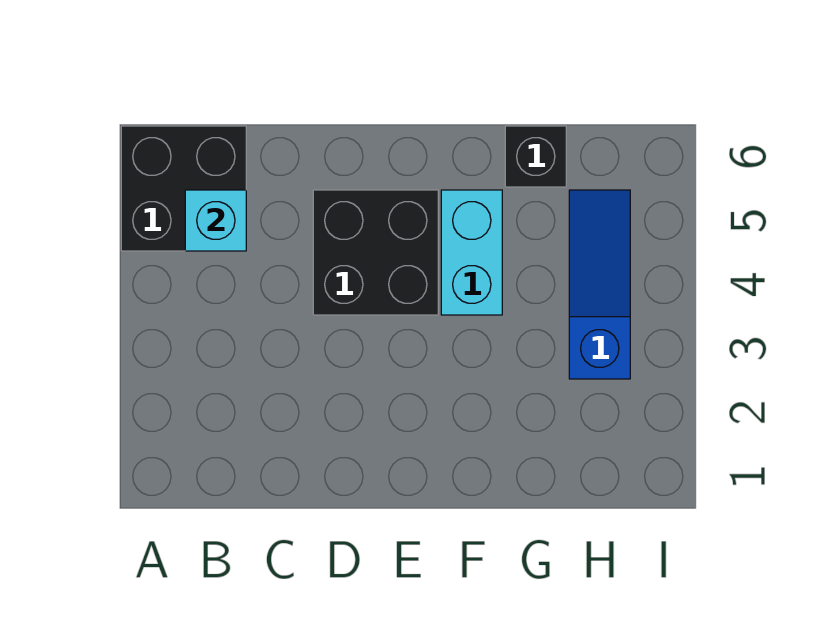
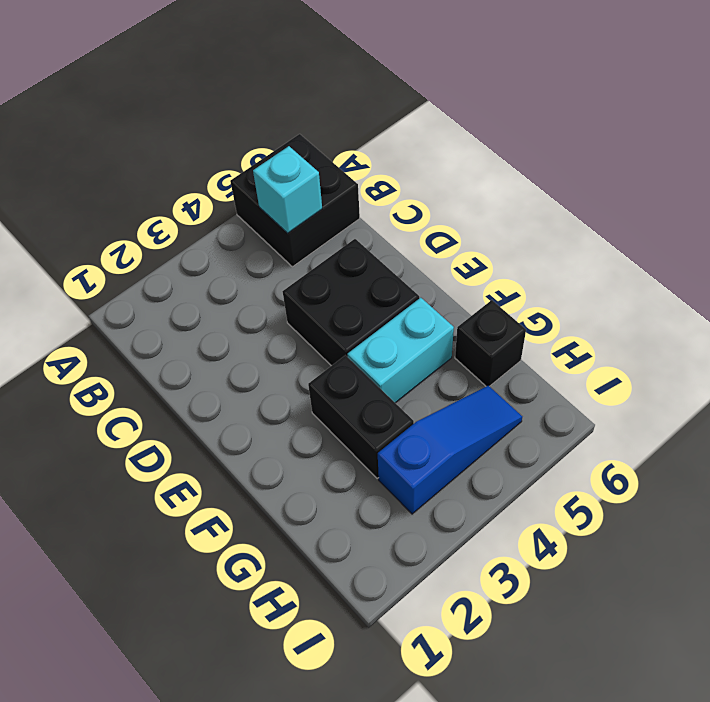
none -> black 1x2 brick [308,355,414,478]

